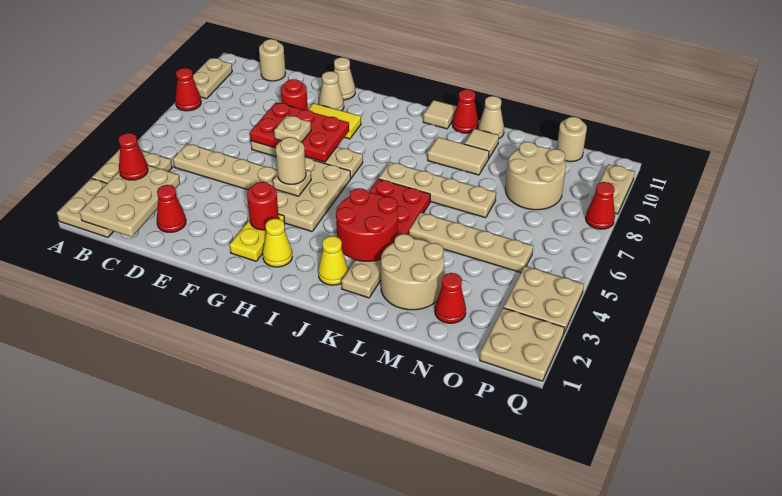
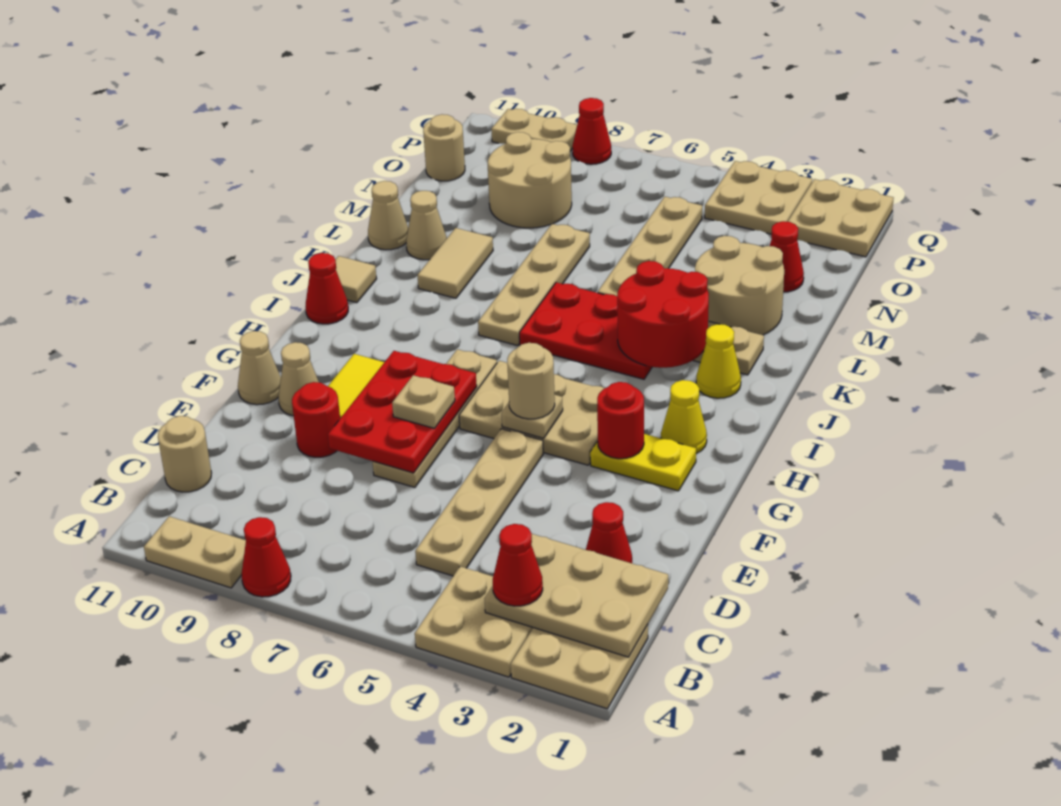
red 1x1 cone [452,89,478,133] -> red 1x1 cone moved to [305,253,348,324]
tan 1x1 tile [465,129,499,158] -> tan 1x1 cone [406,191,447,260]

